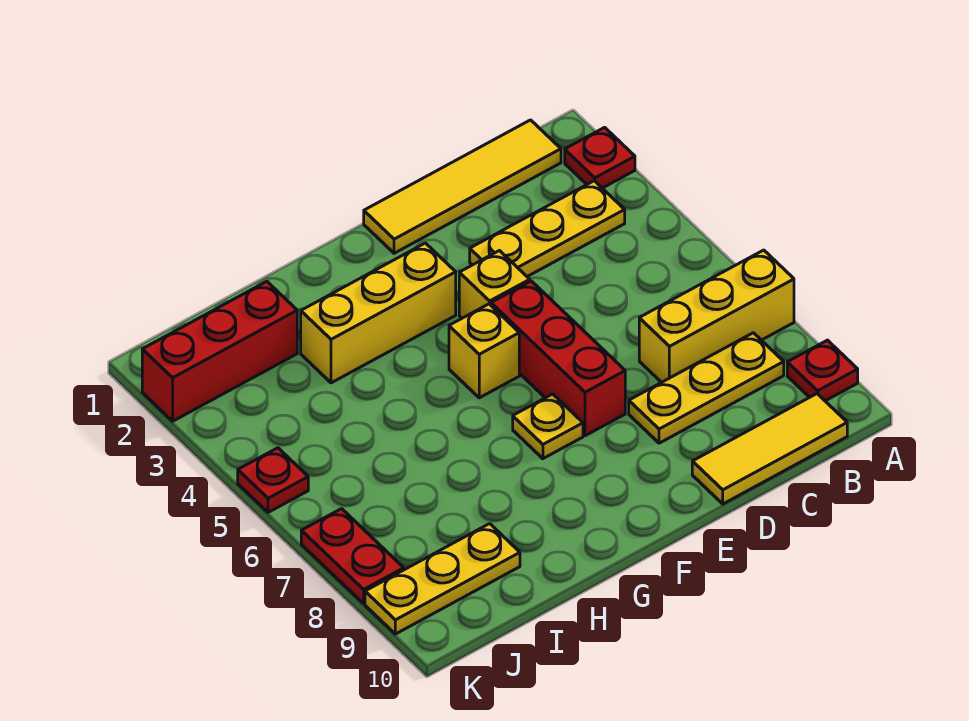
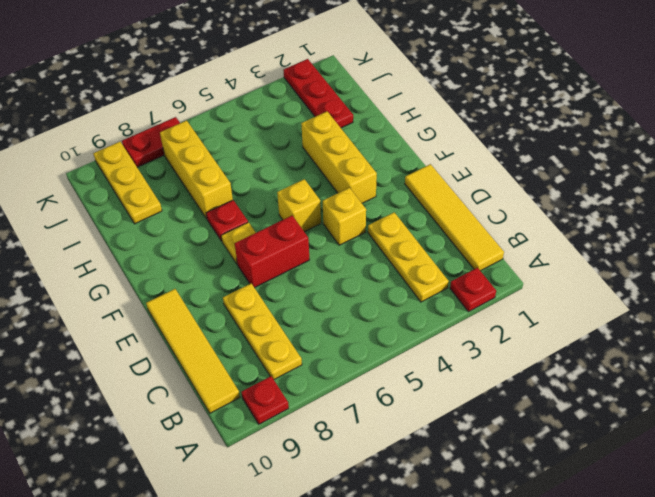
yellow 1x3 brick [639,250,794,382] -> yellow 1x3 brick moved to [160,120,233,219]
yellow 1x3 tile [692,394,847,504] -> yellow 1x4 tile [146,289,240,413]
red 1x3 brick [491,281,625,436] -> red 1x2 brick [235,216,309,288]
red 1x3 brick [142,282,297,421] -> red 1x3 plate [283,59,353,128]
red 1x1 plate [238,448,308,512] -> red 1x1 plate moved to [206,200,248,241]

